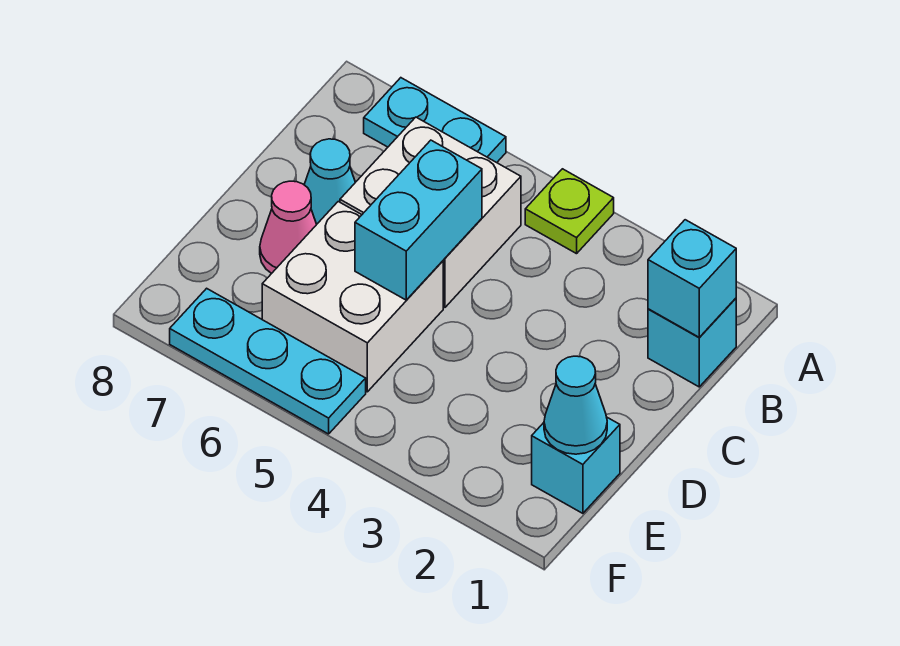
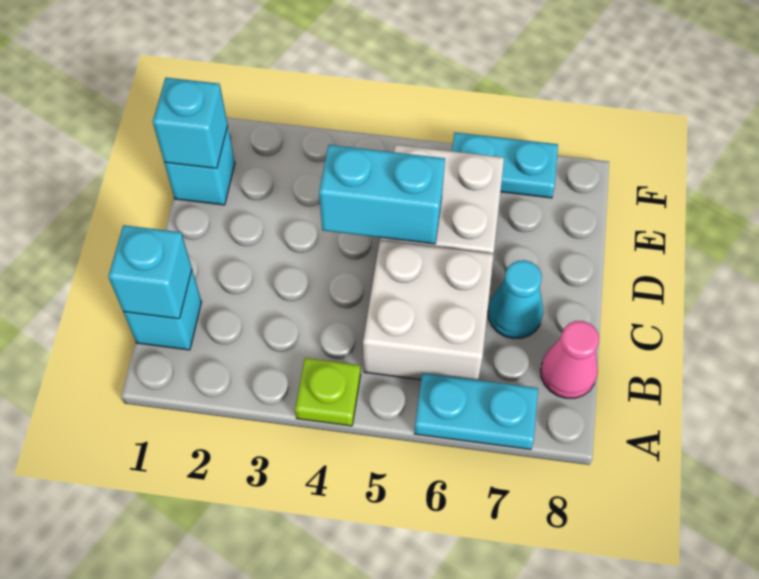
cyan 1x2 brick [355,140,482,300] -> cyan 1x2 brick turned to [319,145,445,244]
pink 1x1 cone [260,181,317,273] -> pink 1x1 cone moved to [541,321,599,398]
cyan 1x1 cone [544,356,607,454] -> cyan 1x1 brick [153,78,228,168]
cyan 1x3 plate [170,288,366,434] -> cyan 1x2 plate [452,133,558,198]

